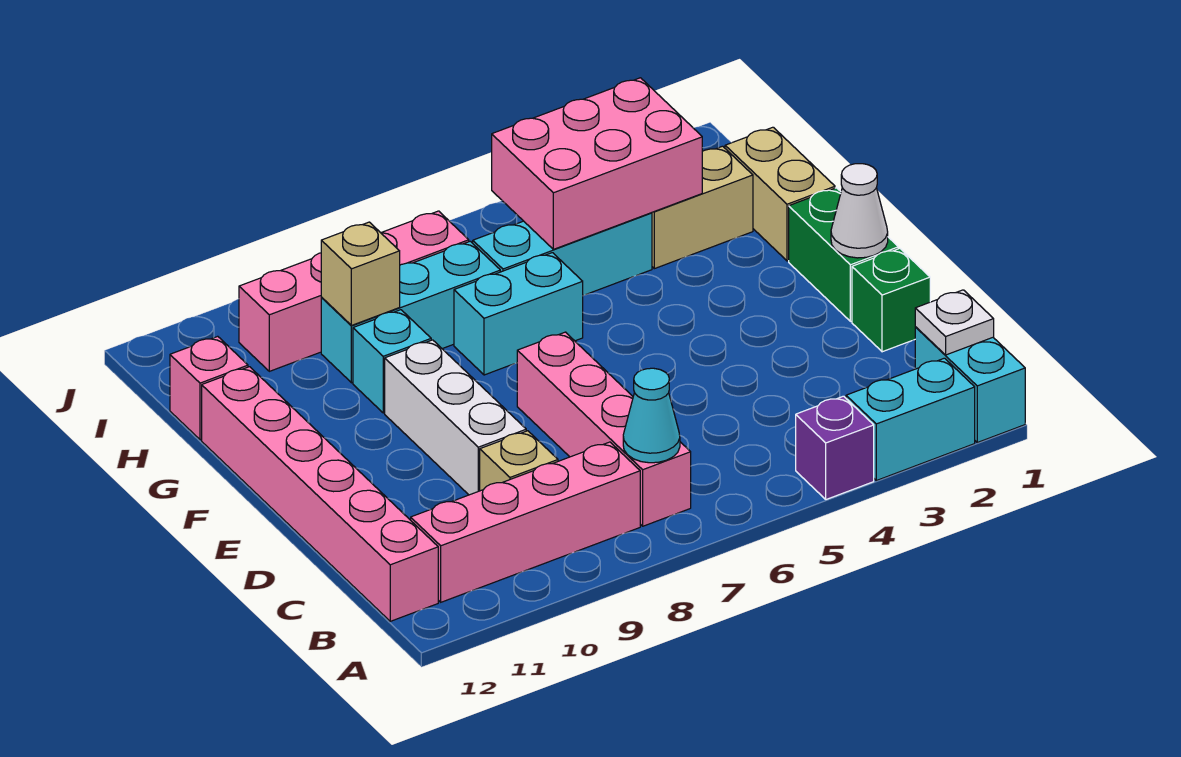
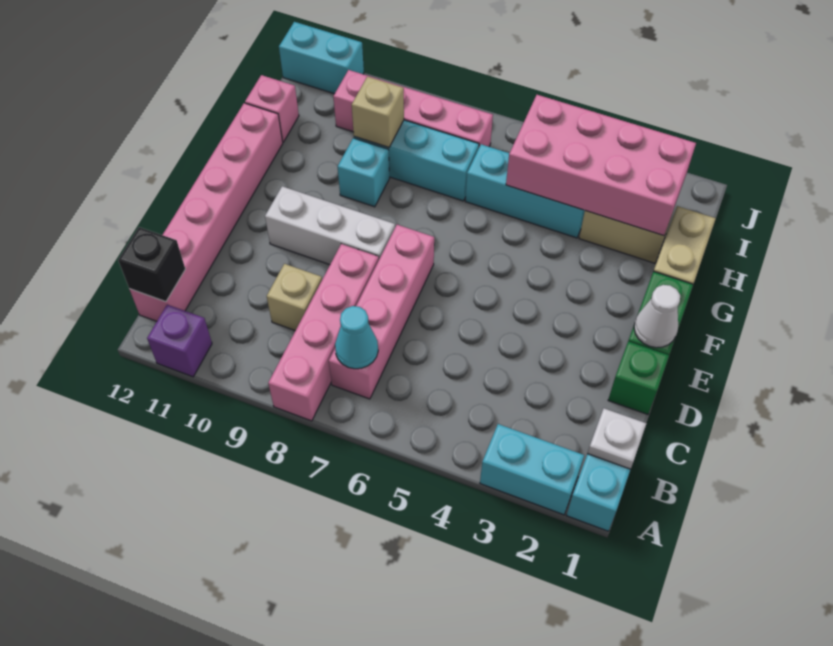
purple 1x1 brick [796,396,874,499] -> purple 1x1 brick moved to [147,305,212,377]
pink 1x4 brick [411,442,640,602] -> pink 1x4 brick turned to [268,244,379,421]
none -> black 1x1 brick [118,227,185,302]
white 1x3 brick [385,340,526,495] -> white 1x3 brick turned to [265,186,395,265]
cyan 1x2 brick [454,253,583,375] -> cyan 1x2 brick moved to [279,22,364,94]
pink 2x3 brick [492,78,702,249] -> pink 2x4 brick [506,95,696,236]

